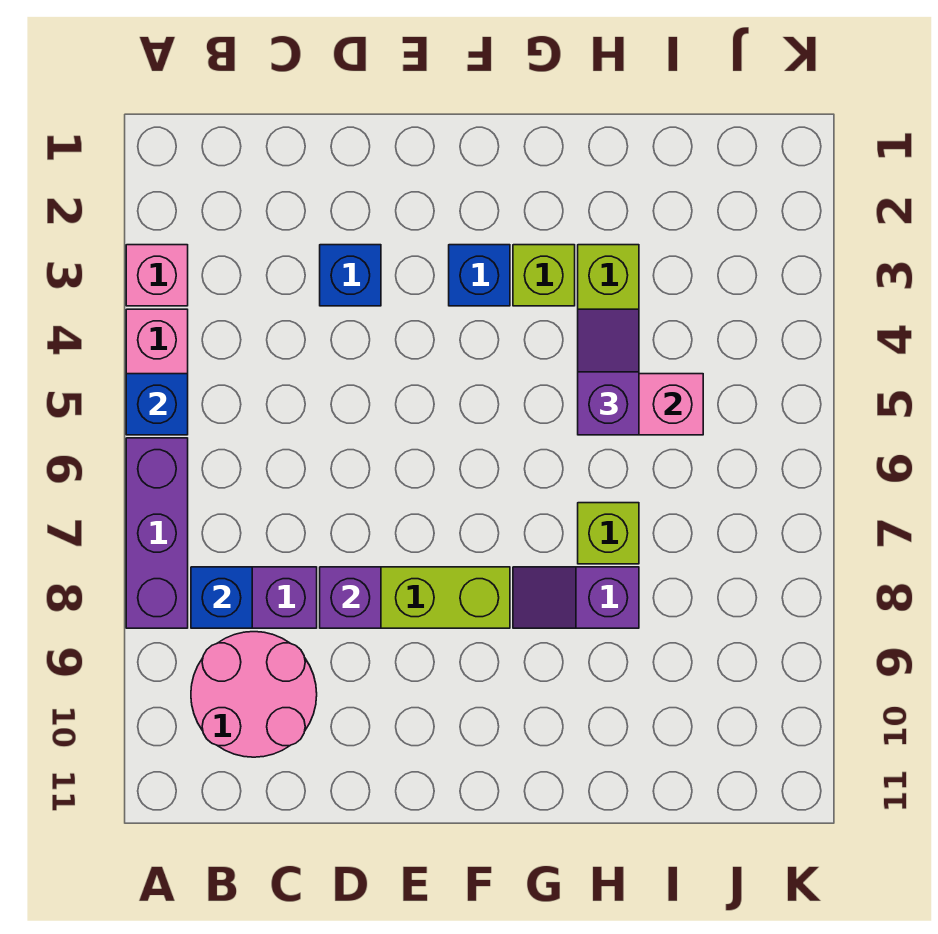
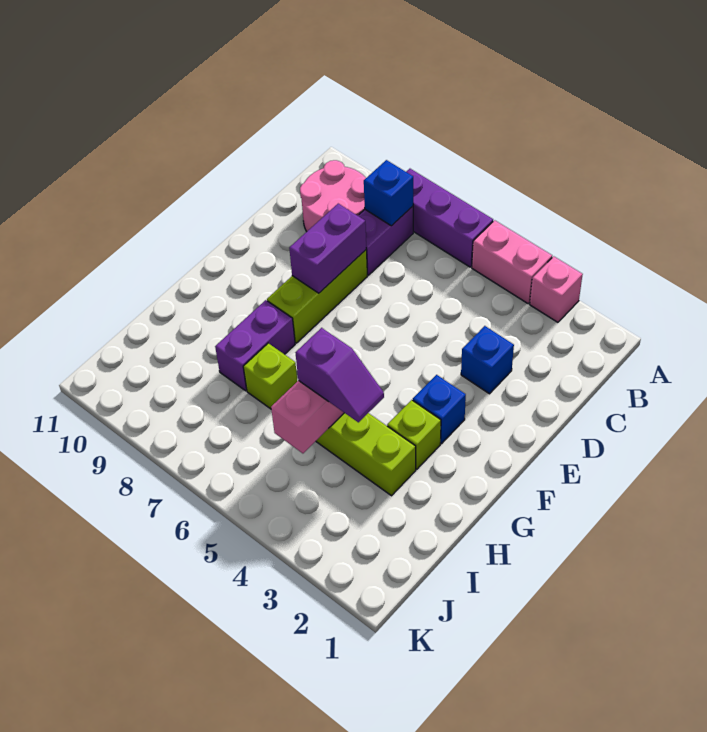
blue 1x1 brick [126,374,188,435] -> none
purple 1x1 brick [320,567,381,628] -> purple 1x2 brick [289,204,366,293]
purple 1x2 slope [513,567,639,628] -> purple 1x2 brick [215,300,295,391]

